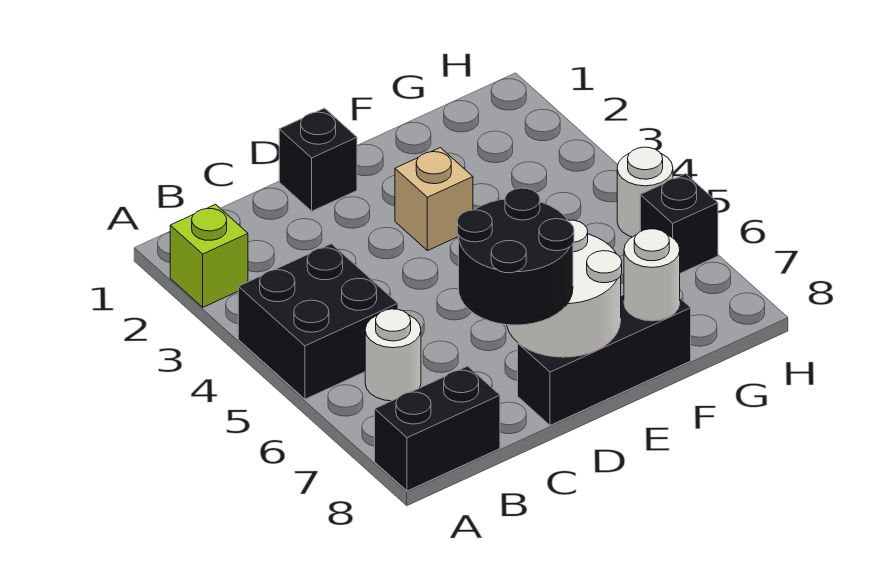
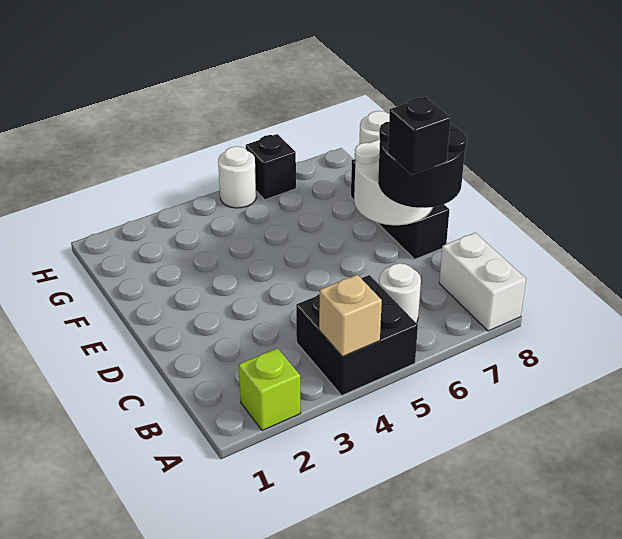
black 1x2 brick [375,366,500,491] -> white 1x2 brick [439,233,526,331]
black 1x1 brick [279,108,357,211] -> black 1x1 brick moved to [388,97,451,175]
tan 1x1 brick [395,148,473,251] -> tan 1x1 brick moved to [319,275,382,357]

